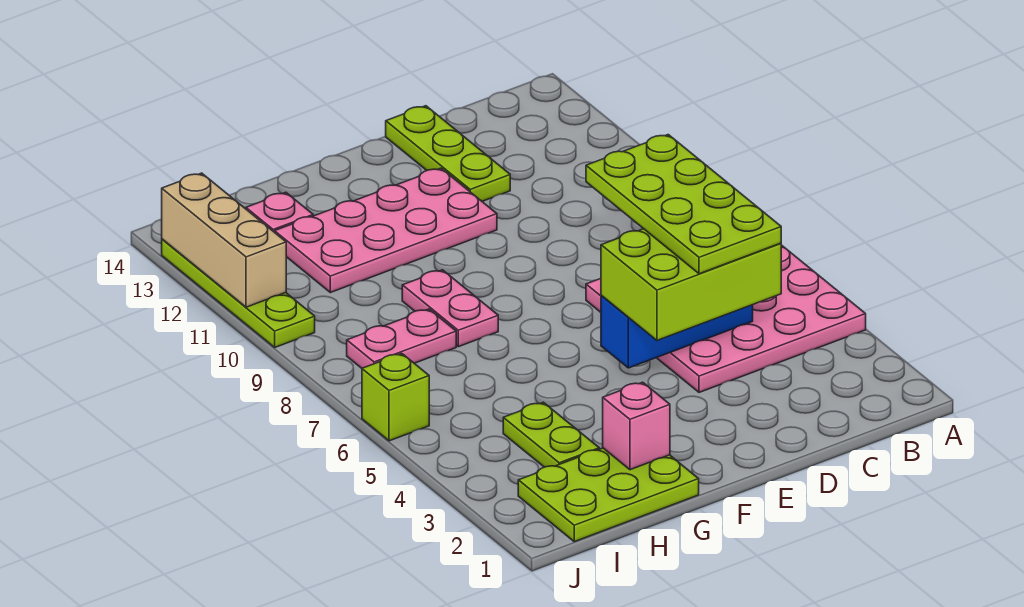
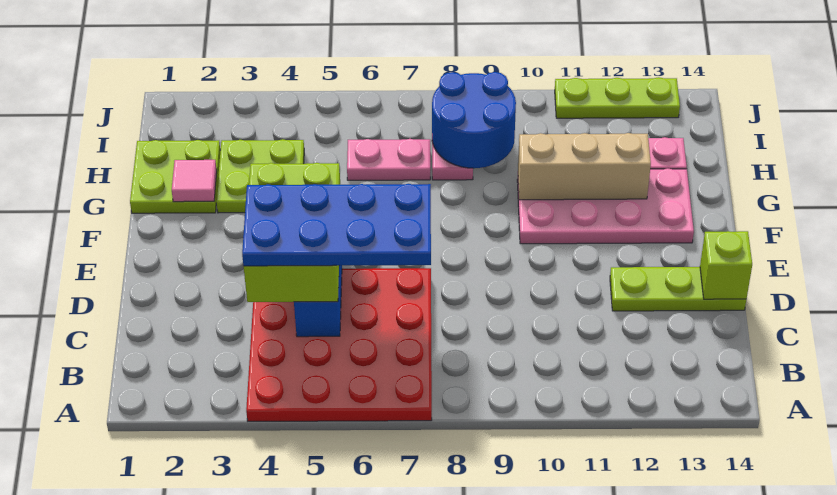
pink 4x4 plate [586,245,866,392] -> red 4x4 plate [246,268,432,421]
lime 2x4 plate [586,135,781,274] -> blue 2x4 plate [242,184,431,266]
pink 2x4 plate [275,168,497,293] -> pink 2x4 plate turned to [517,168,694,244]
lime 2x3 plate [518,448,699,542] -> lime 2x2 plate [130,140,220,213]
pink 1x1 brick [603,382,670,470] -> pink 1x1 tile [172,160,217,202]
pink 1x2 plate [402,270,498,347] -> pink 1x2 plate moved to [347,139,430,180]
lime 1x2 plate [503,402,599,467] -> lime 2x2 plate [216,139,304,213]
none -> blue 2x2 round brick [432,72,516,168]
lime 1x1 brick [362,354,429,441] -> lime 1x1 brick moved to [700,231,752,299]
lime 1x4 plate [162,239,315,347] -> lime 1x3 plate [555,77,680,118]
tan 1x3 brick [162,173,286,307] -> tan 1x3 brick moved to [518,133,651,200]

